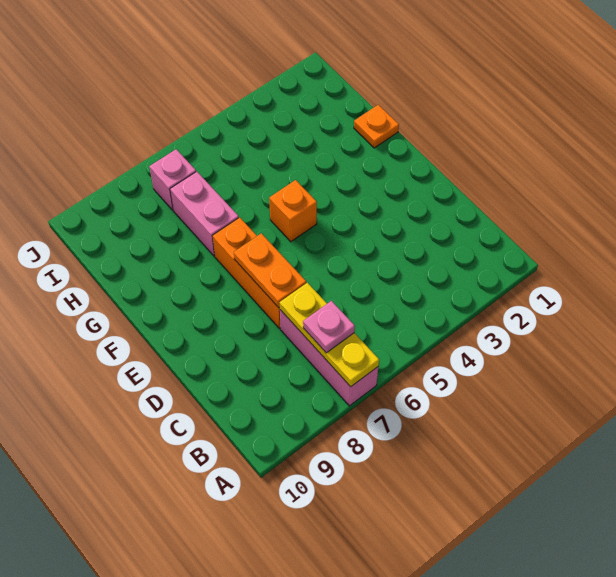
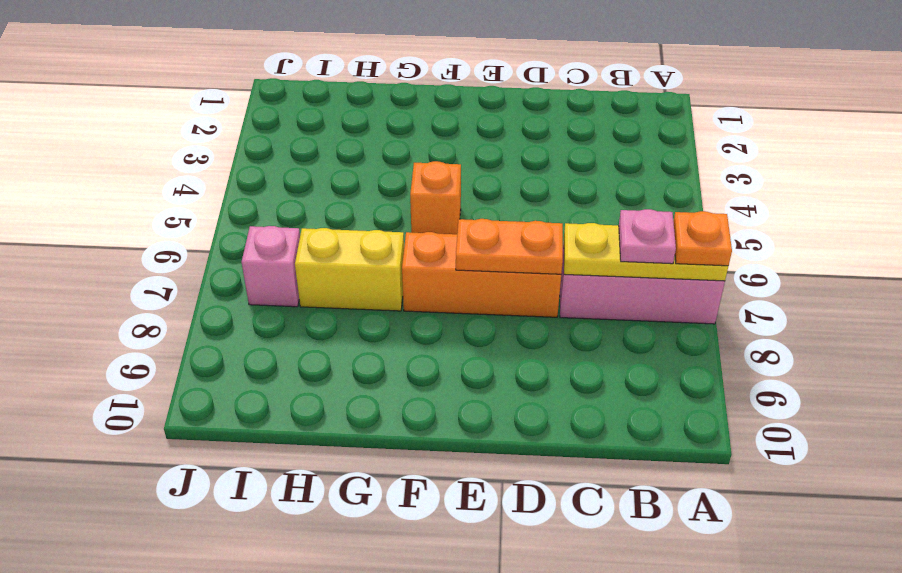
orange 1x1 plate [354,105,399,148] -> orange 1x1 plate moved to [673,211,732,266]
pink 1x2 brick [170,172,239,256] -> yellow 1x2 brick [295,228,404,311]

